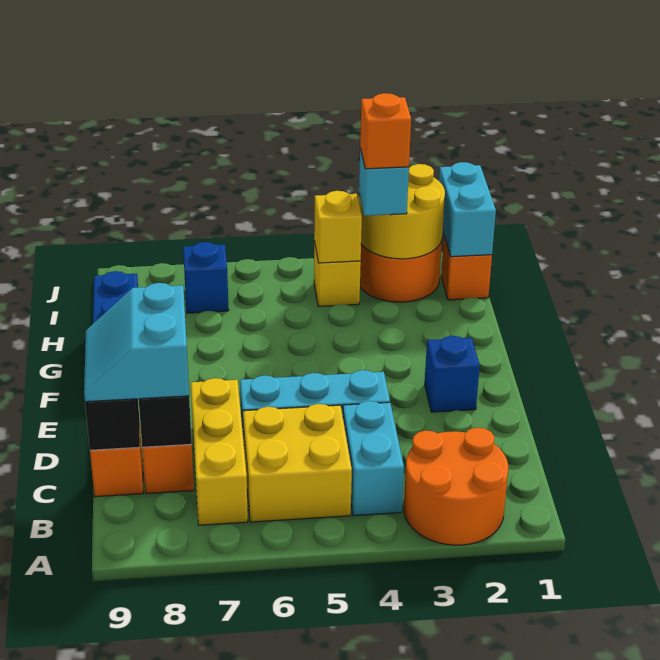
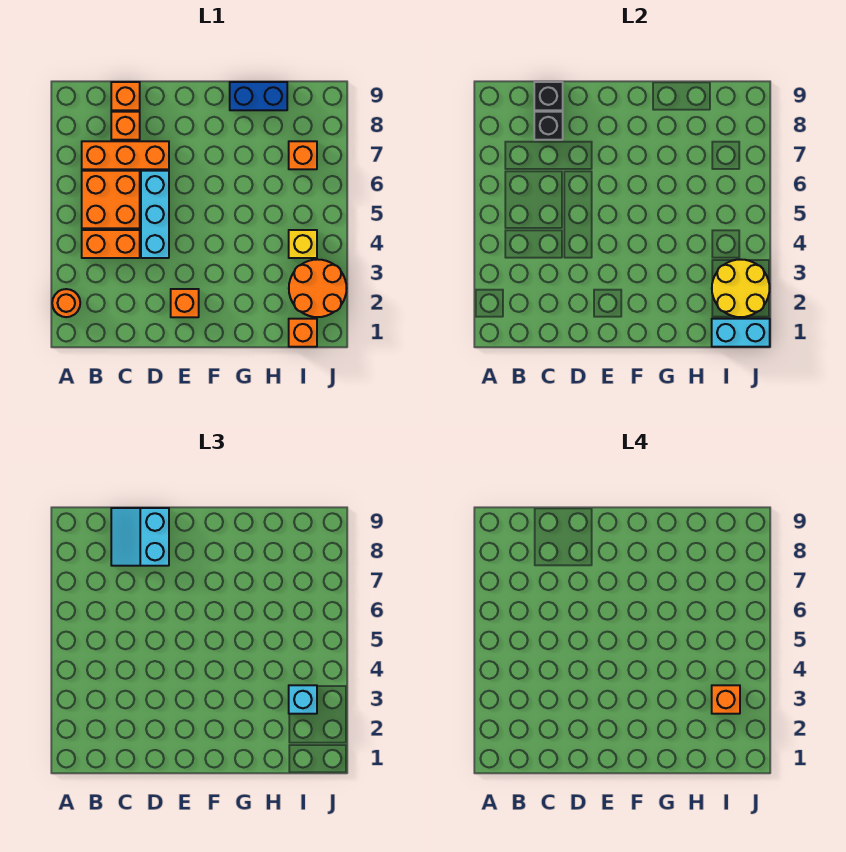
orange 2x2 round brick [404,428,508,545] -> orange 1x1 round brick [52,289,80,317]
cyan 1x2 brick [343,401,404,516] -> orange 1x2 brick [82,230,140,258]
yellow 2x2 brick [243,404,352,522] -> orange 2x2 brick [82,171,140,228]
yellow 1x3 brick [191,378,248,525] -> orange 1x3 brick [82,141,169,169]
cyan 2x2 slope [84,283,189,402] -> cyan 2x2 slope turned to [111,508,169,566]
blue 1x1 brick [425,336,480,412] -> orange 1x1 brick [171,289,199,317]
yellow 1x1 brick [314,191,362,263] -> none
blue 1x1 brick [183,242,229,313] -> orange 1x1 brick [289,141,317,169]

